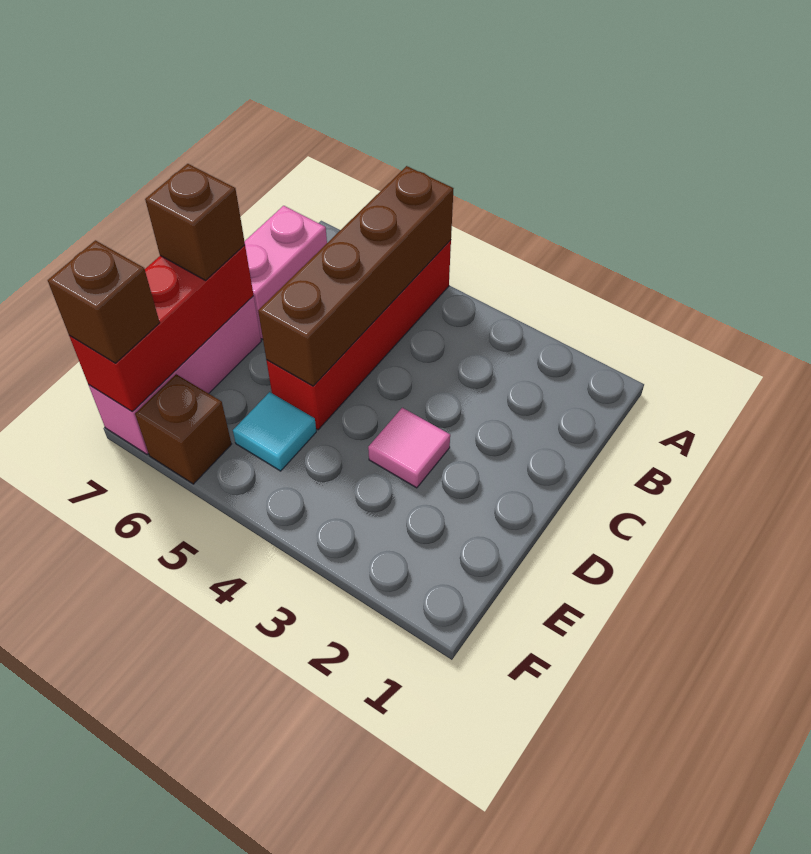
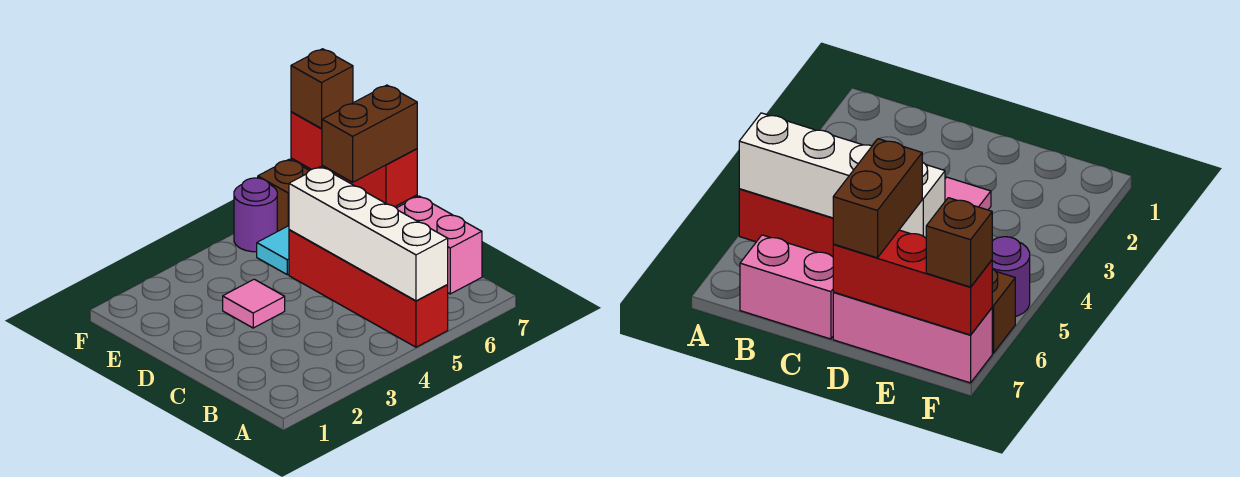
brown 1x4 brick [258,166,454,386] -> white 1x4 brick [289,167,448,301]
brown 1x1 brick [145,164,245,280] -> brown 1x2 brick [322,85,417,182]
none -> purple 1x1 round brick [234,178,277,252]

